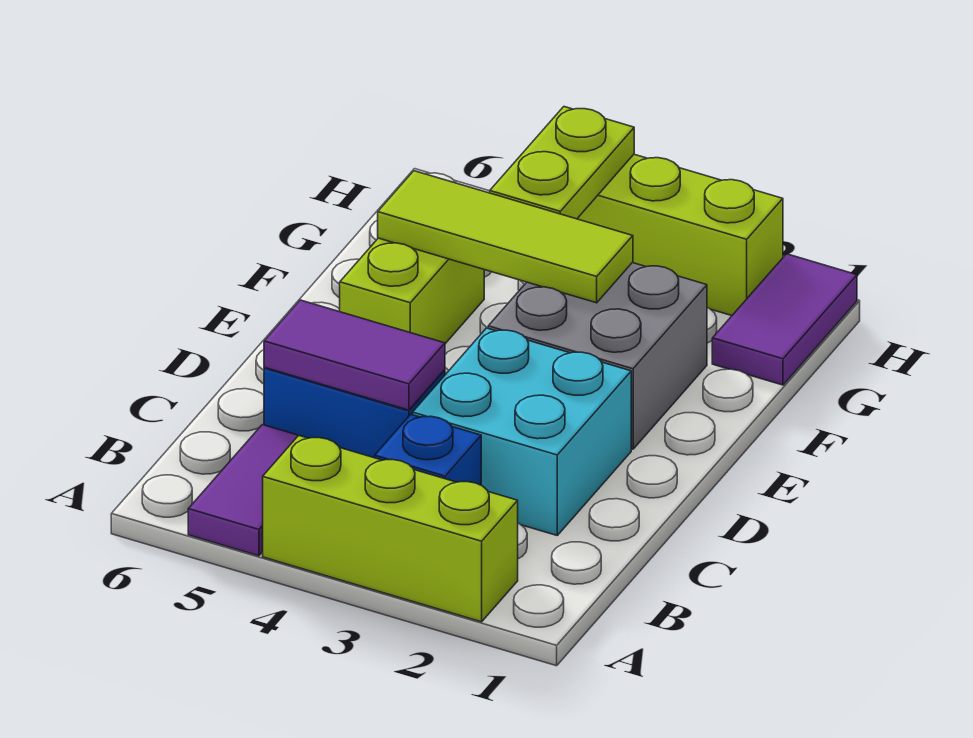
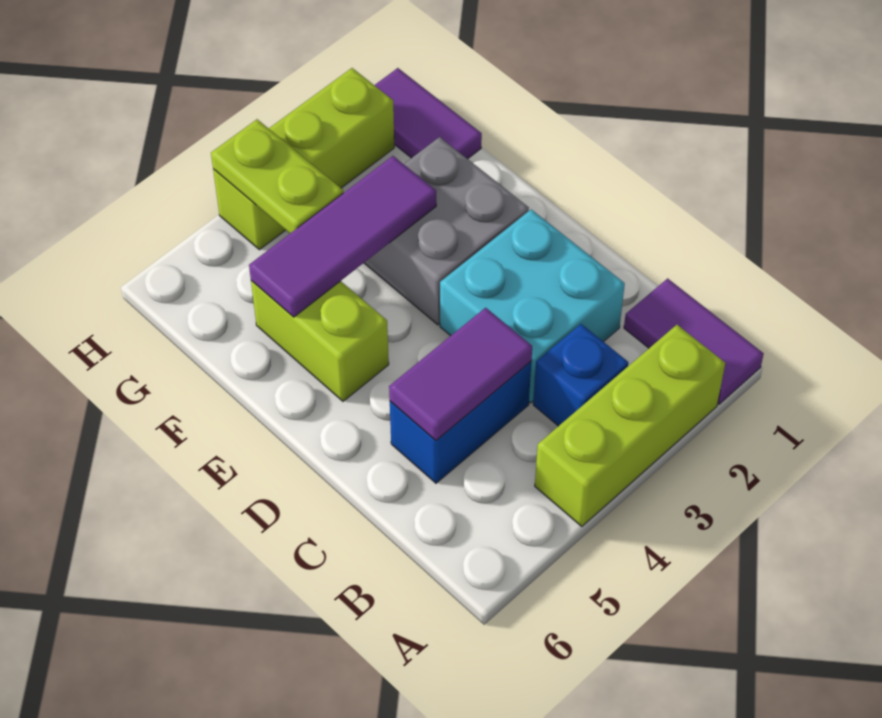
purple 1x2 tile [188,425,298,556] -> purple 1x2 tile moved to [624,278,764,404]
lime 1x3 tile [378,171,633,303] -> purple 1x3 tile [249,156,436,317]

